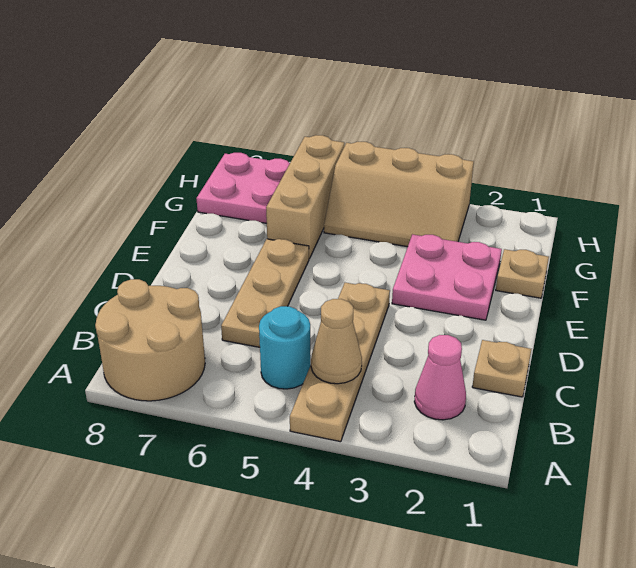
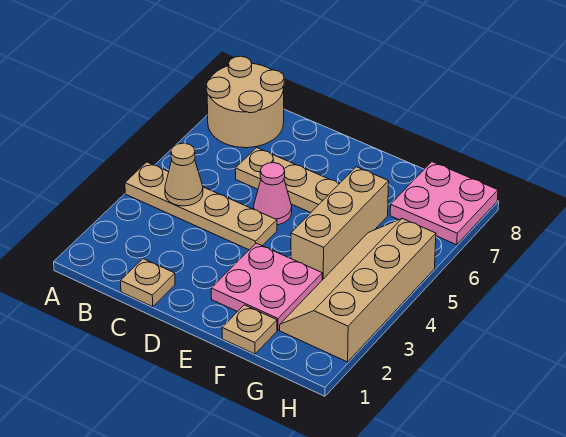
pink 1x1 cone [414,335,466,420] -> pink 1x1 cone moved to [254,163,292,225]
cyan 1x1 round brick [259,306,311,389] -> none
tan 1x3 brick [266,135,344,259] -> tan 1x3 brick turned to [291,167,389,280]
tan 2x3 slope [324,142,474,247] -> tan 2x4 slope [280,219,436,362]

